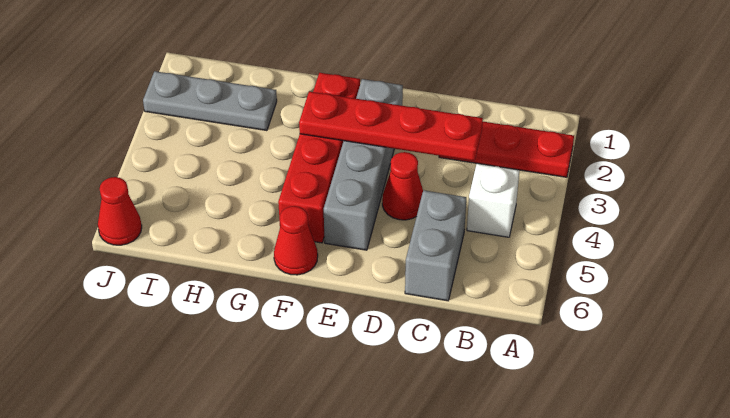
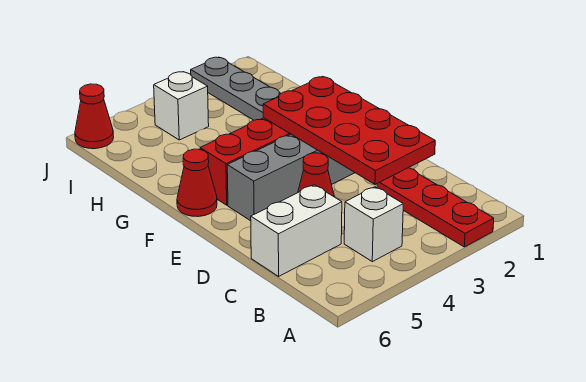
red 1x4 plate [299,92,483,161] -> red 2x4 plate [263,77,435,184]
grey 1x2 brick [405,190,466,301] -> white 1x2 brick [251,185,342,276]
none -> white 1x1 brick [154,72,209,140]

